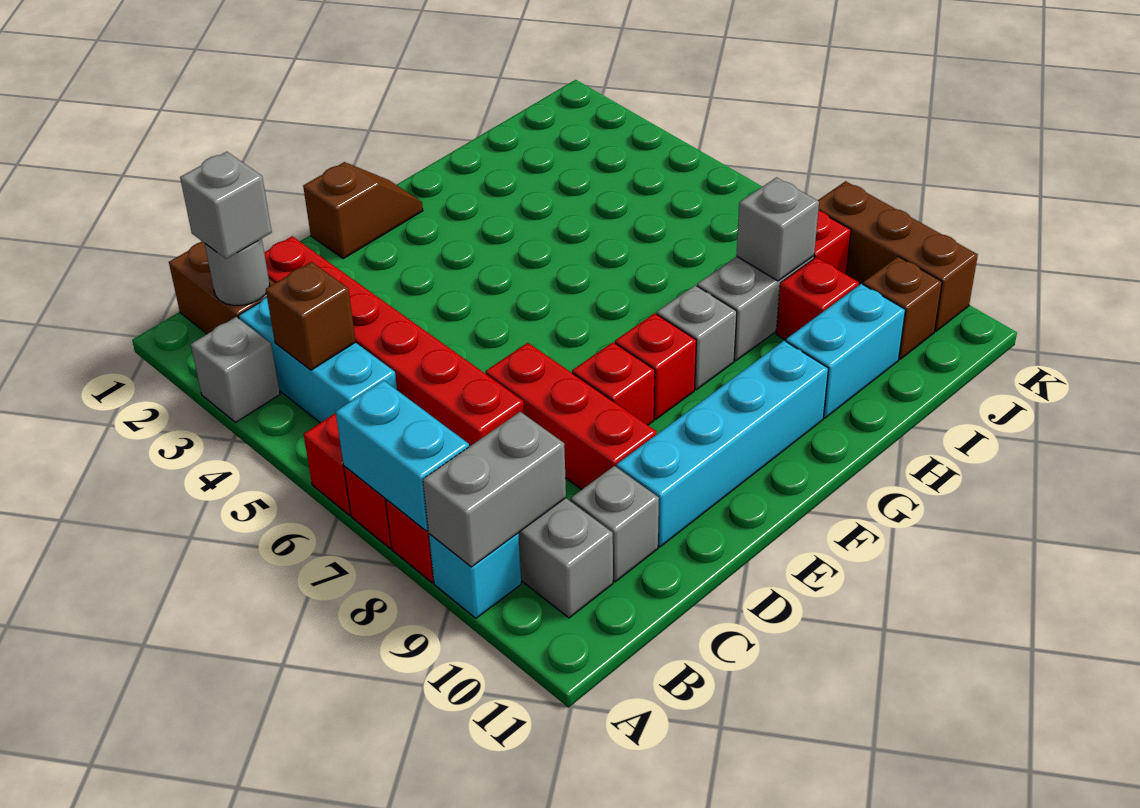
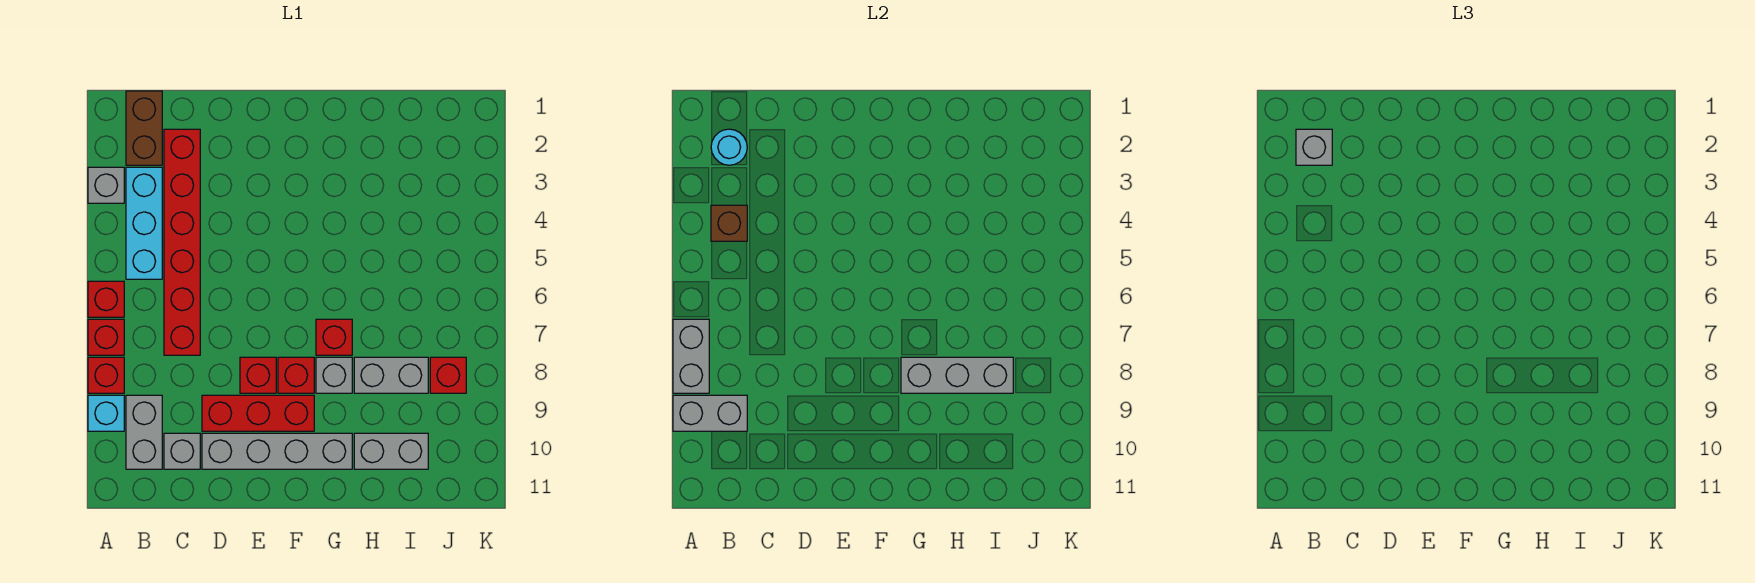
cyan 1x2 brick [336,380,469,531] -> grey 1x2 brick [673,319,709,393]
grey 1x1 round brick [205,239,270,306] -> cyan 1x1 round brick [711,129,747,165]
red 1x3 brick [486,343,657,490] -> red 1x3 brick turned to [202,395,314,431]
cyan 1x4 brick [617,341,828,547] -> grey 1x4 brick [202,433,352,469]
brown 1x2 slope [303,162,423,259] -> none
cyan 1x2 brick [786,284,905,418] -> grey 1x2 brick [354,433,428,469]
grey 1x1 brick [736,177,819,281] -> grey 1x3 brick [901,357,1013,393]
red 1x1 brick [776,257,859,340] -> red 1x1 brick moved to [316,319,352,355]
brown 1x1 brick [863,257,942,359] -> none
brown 1x3 brick [818,181,978,331] -> none

